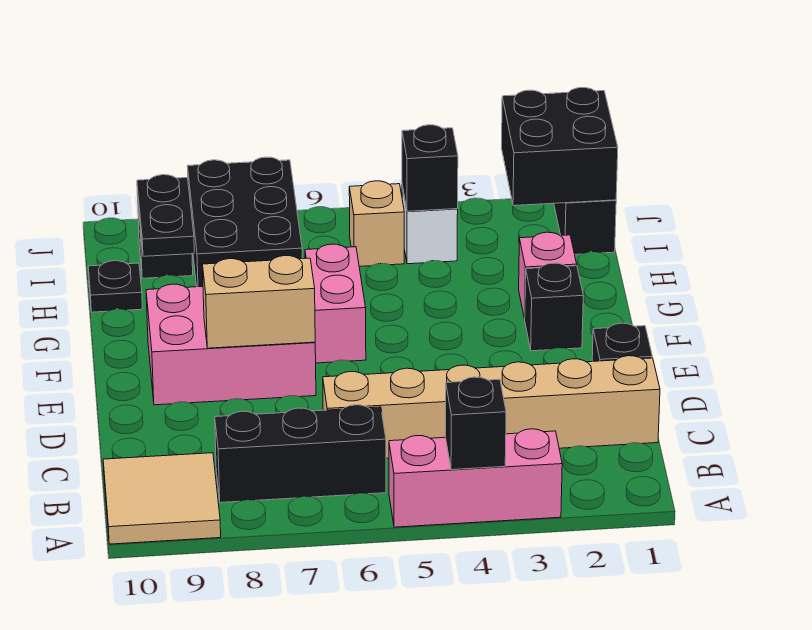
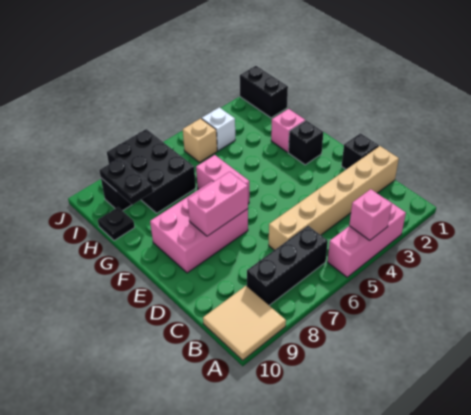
black 1x1 brick [445,377,506,470] -> pink 1x1 brick [349,189,392,240]
tan 1x2 brick [202,256,315,348] -> pink 1x2 brick [188,172,248,236]
black 2x2 brick [502,88,618,206] -> none
black 1x1 brick [402,125,458,211] -> none

